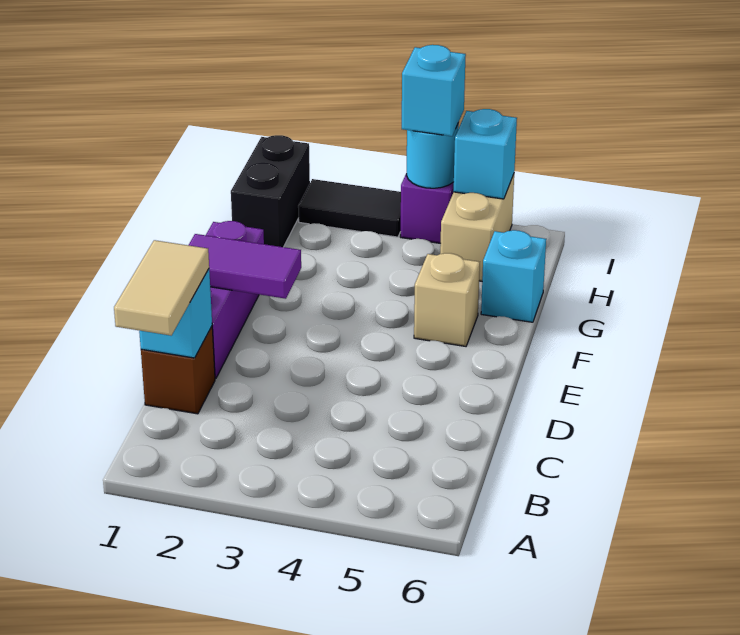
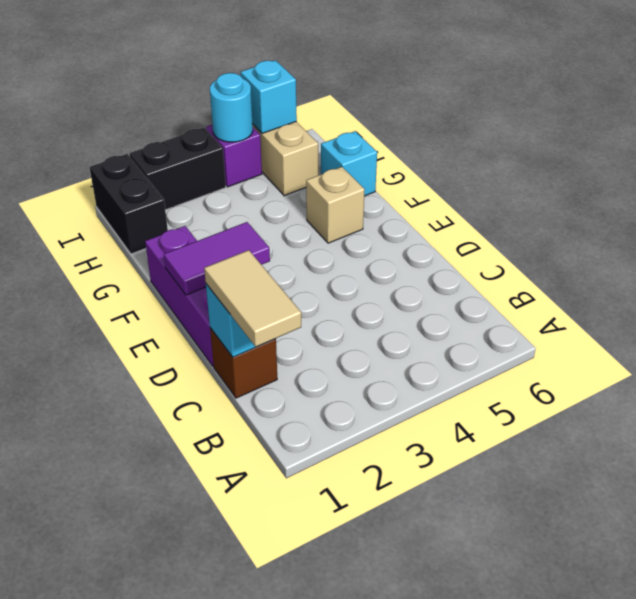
black 1x2 tile [298,179,401,237] -> black 1x2 brick [129,128,226,210]
cyan 1x1 brick [402,45,466,136] -> none

